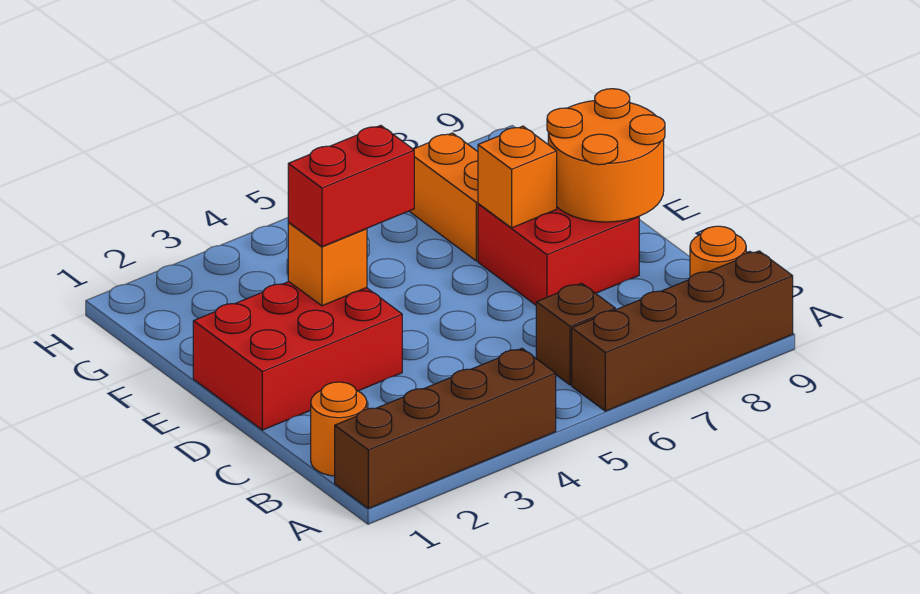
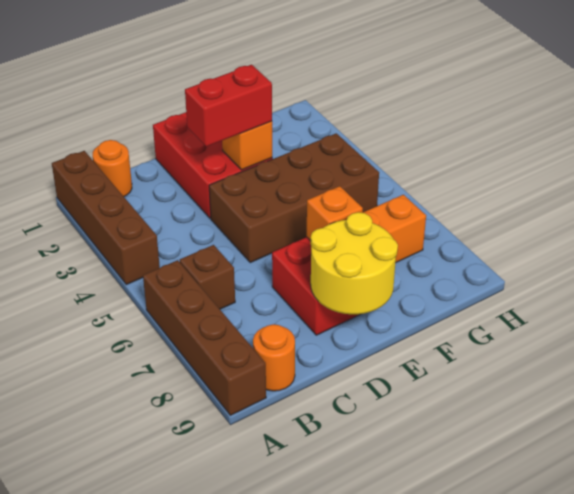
none -> brown 2x4 brick [209,133,379,263]
orange 2x2 round brick [547,89,665,222] -> yellow 2x2 round brick [311,212,398,314]
red 1x2 brick [288,125,414,247] -> red 1x2 brick turned to [185,65,272,147]

